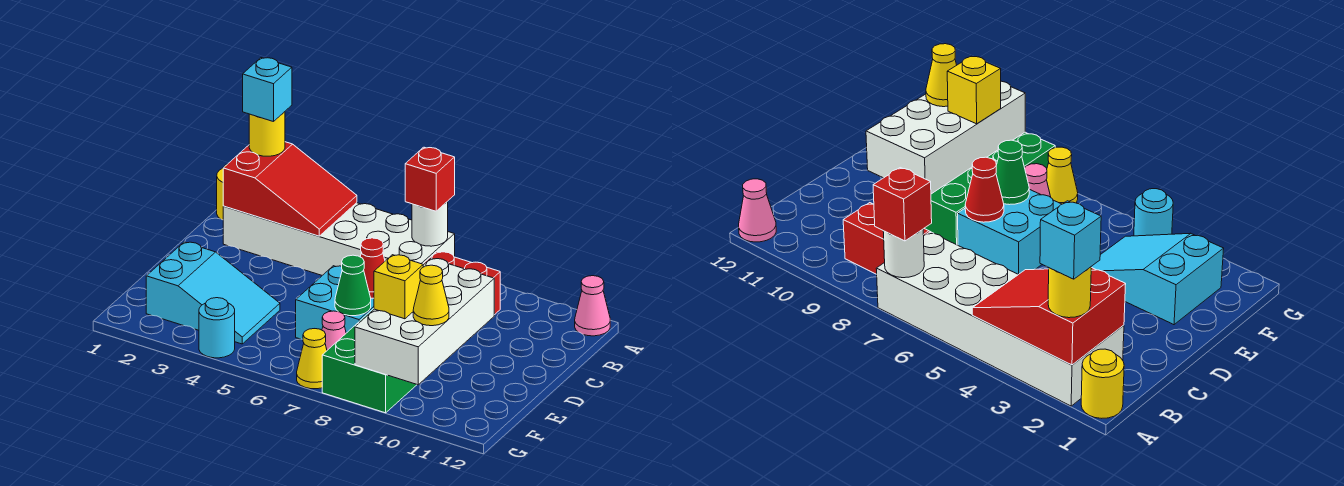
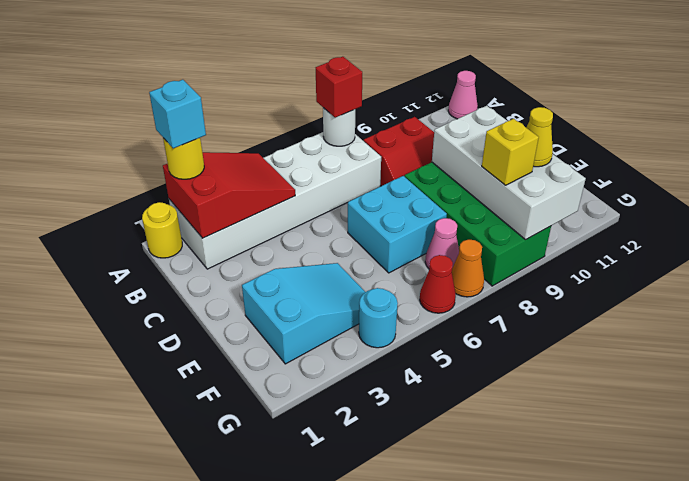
red 1x1 cone [360,238,385,298] -> red 1x1 cone moved to [420,255,456,313]
green 1x1 cone [335,255,371,316] -> none
yellow 1x1 cone [297,329,327,389] -> orange 1x1 cone [452,240,484,297]

